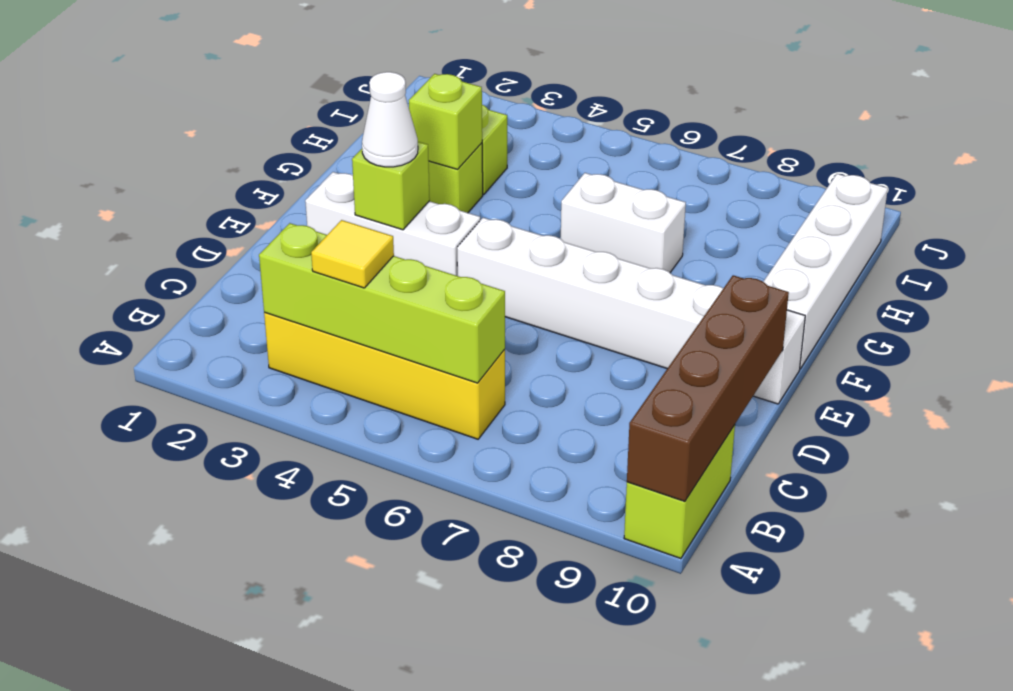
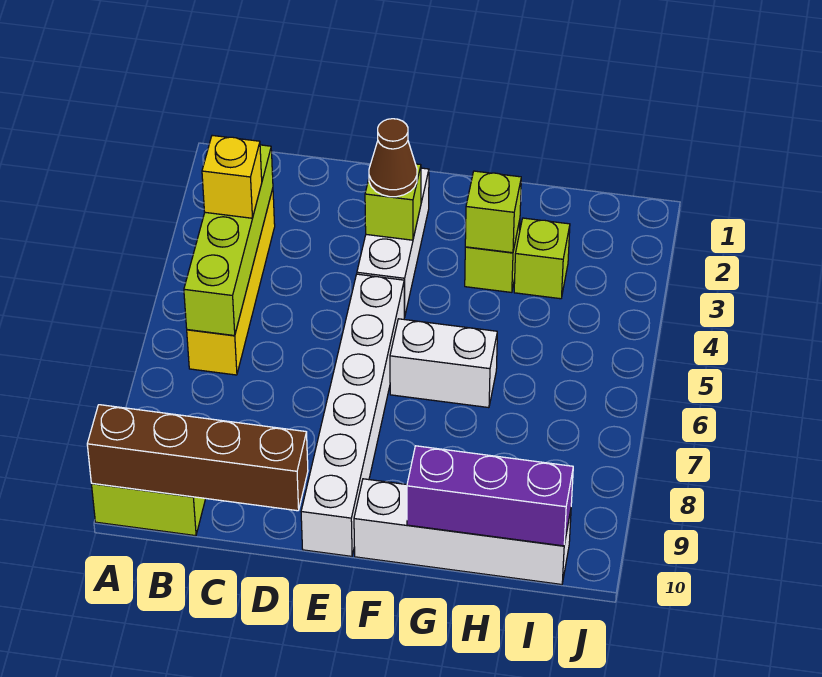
yellow 1x1 tile [311,220,394,288] -> yellow 1x1 brick [202,135,262,218]
white 1x1 cone [362,72,418,167] -> brown 1x1 cone [369,119,417,197]
white 1x2 brick [561,173,686,272] -> white 1x2 brick turned to [390,319,497,408]
none -> purple 1x3 brick [407,446,573,546]

